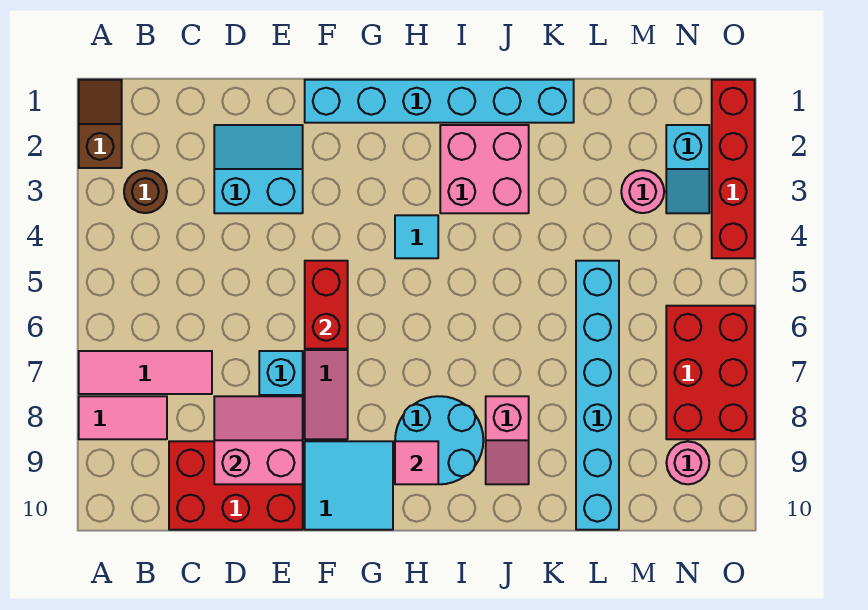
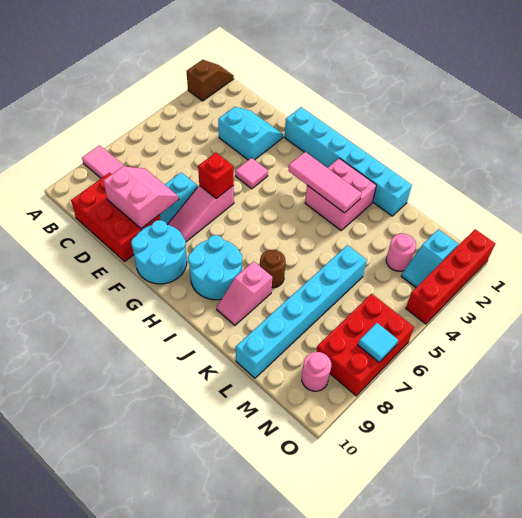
pink 1x3 tile [79,351,212,394] -> pink 1x3 tile moved to [288,152,361,213]
brown 1x1 round brick [124,170,167,213] -> brown 1x1 round brick moved to [260,250,286,288]
red 1x2 brick [305,261,348,349] -> red 1x1 brick [198,152,234,199]
cyan 2x2 tile [305,441,393,530] -> cyan 2x2 round brick [131,220,187,284]
cyan 1x1 tile [395,215,438,258] -> cyan 1x1 tile moved to [358,323,398,362]
pink 1x1 tile [395,441,438,484] -> pink 1x1 tile moved to [235,158,268,189]

